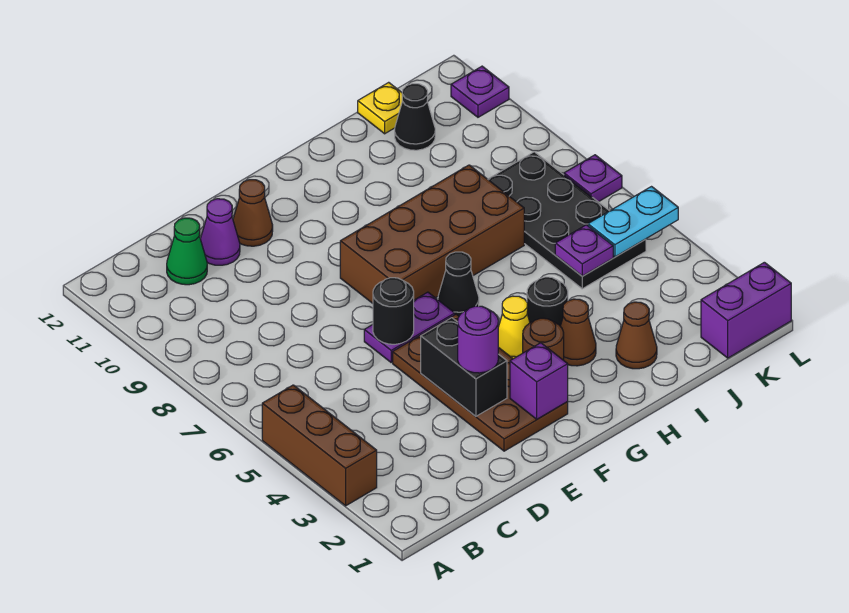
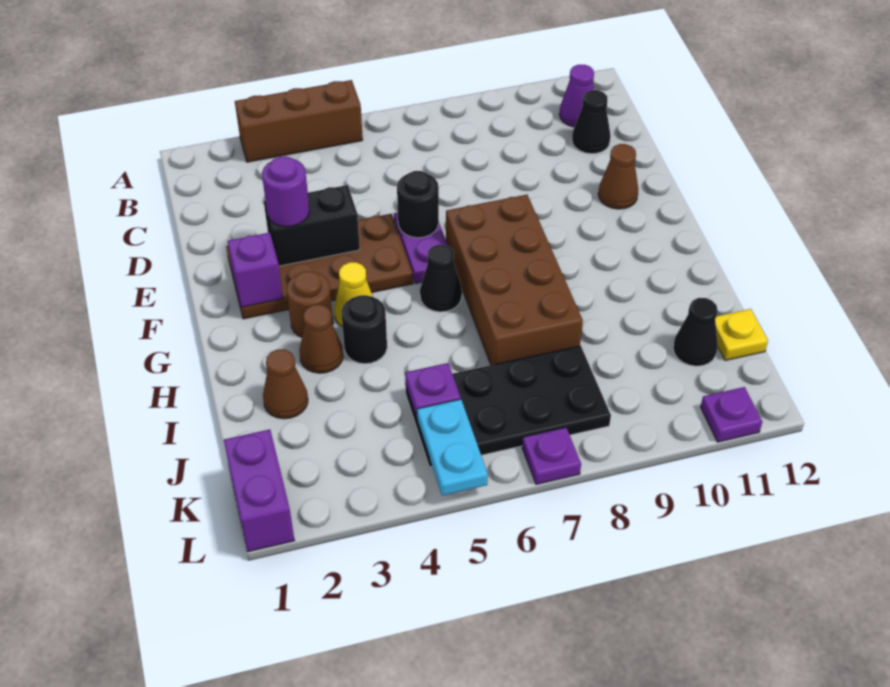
green 1x1 cone [167,218,207,285] -> black 1x1 cone [572,90,611,154]
purple 1x1 cone [201,199,240,265] -> purple 1x1 cone moved to [559,65,594,127]

